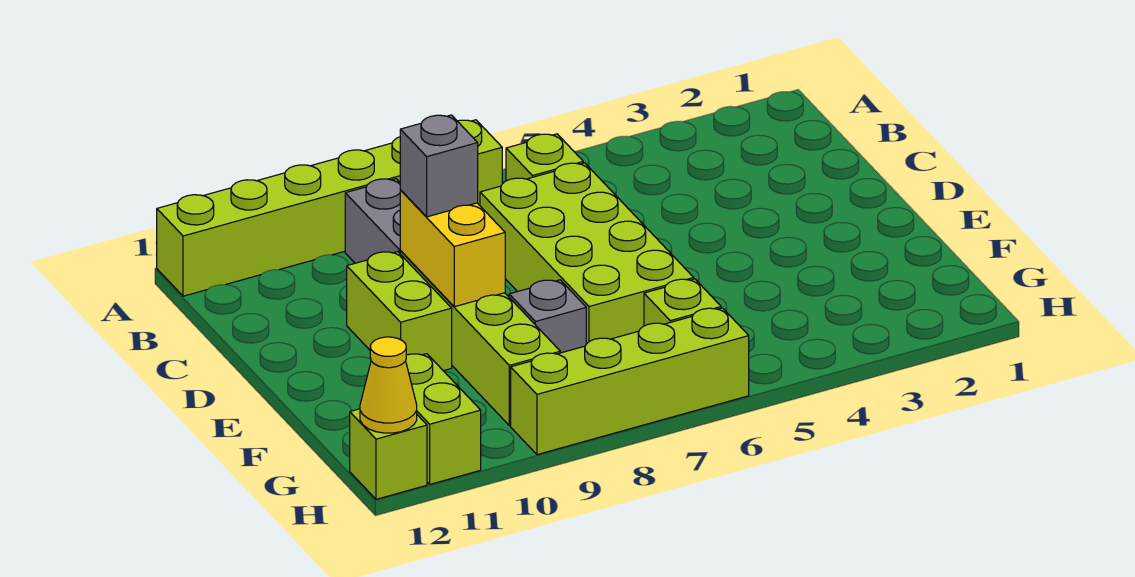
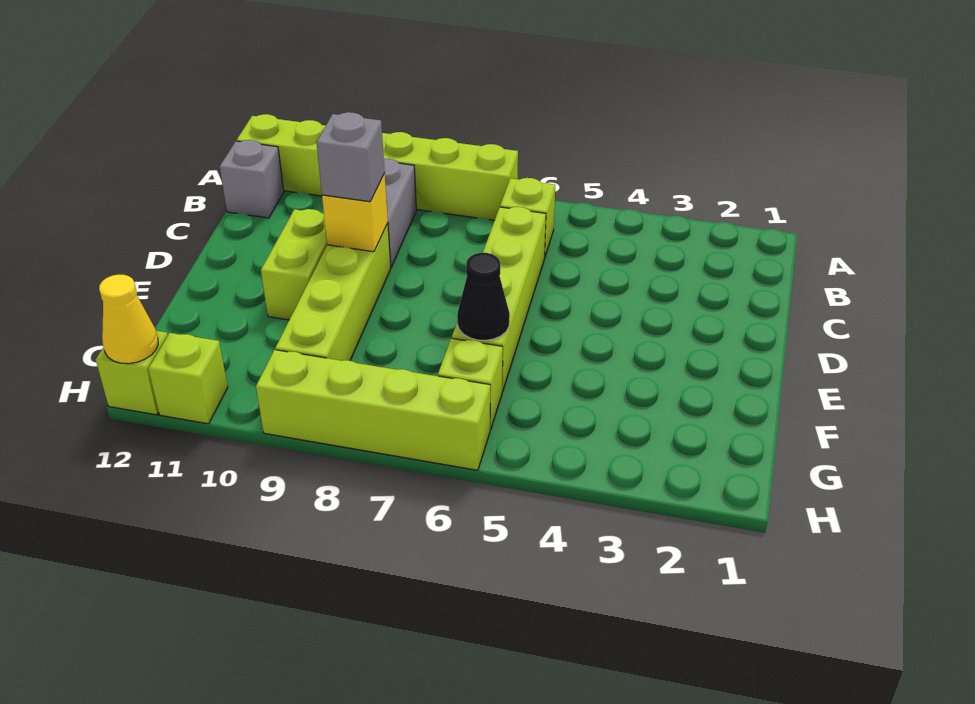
lime 2x4 brick [480,163,694,344] -> lime 1x4 brick [452,207,546,391]
yellow 1x2 brick [400,190,505,307] -> yellow 1x1 brick [322,174,388,252]
none -> black 1x1 cone [457,253,510,340]
grey 1x1 brick [509,280,586,353] -> grey 1x1 brick moved to [220,140,284,218]
lime 1x2 brick [406,354,481,484] -> lime 1x1 brick [148,333,228,424]

